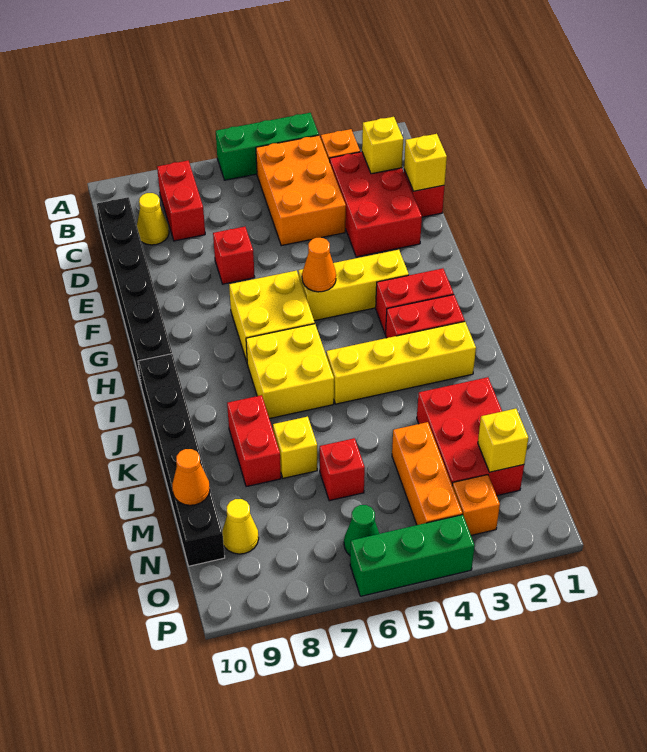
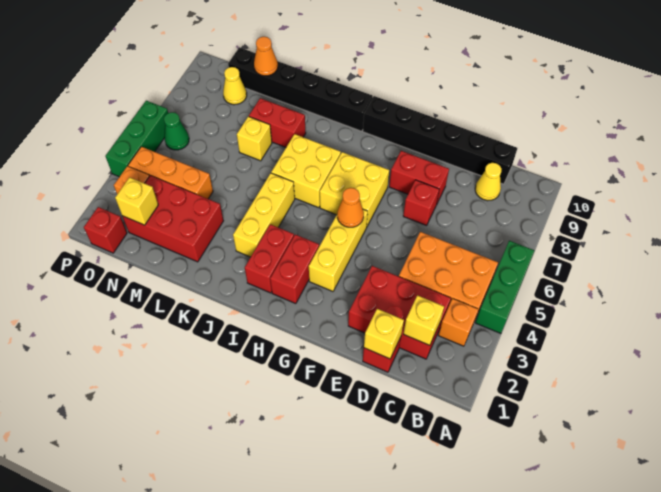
red 1x2 brick [157,161,205,241] -> red 1x2 brick moved to [389,151,449,205]
yellow 1x4 brick [326,322,476,404] -> yellow 1x3 brick [233,173,295,257]
red 1x1 brick [320,438,365,501] -> red 1x1 brick moved to [84,207,127,253]

